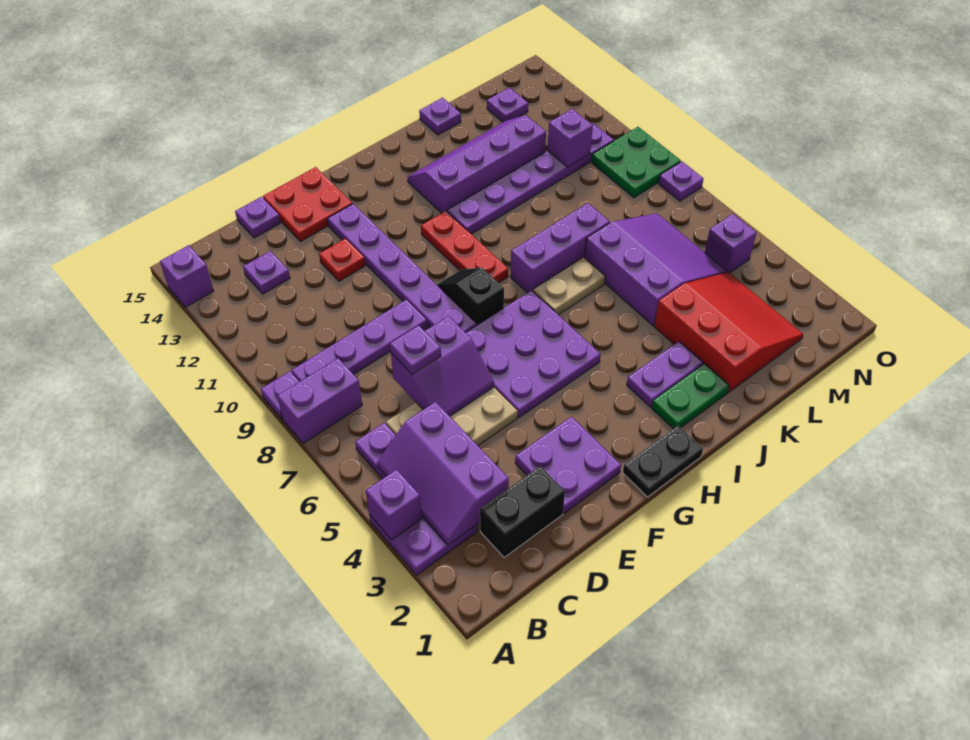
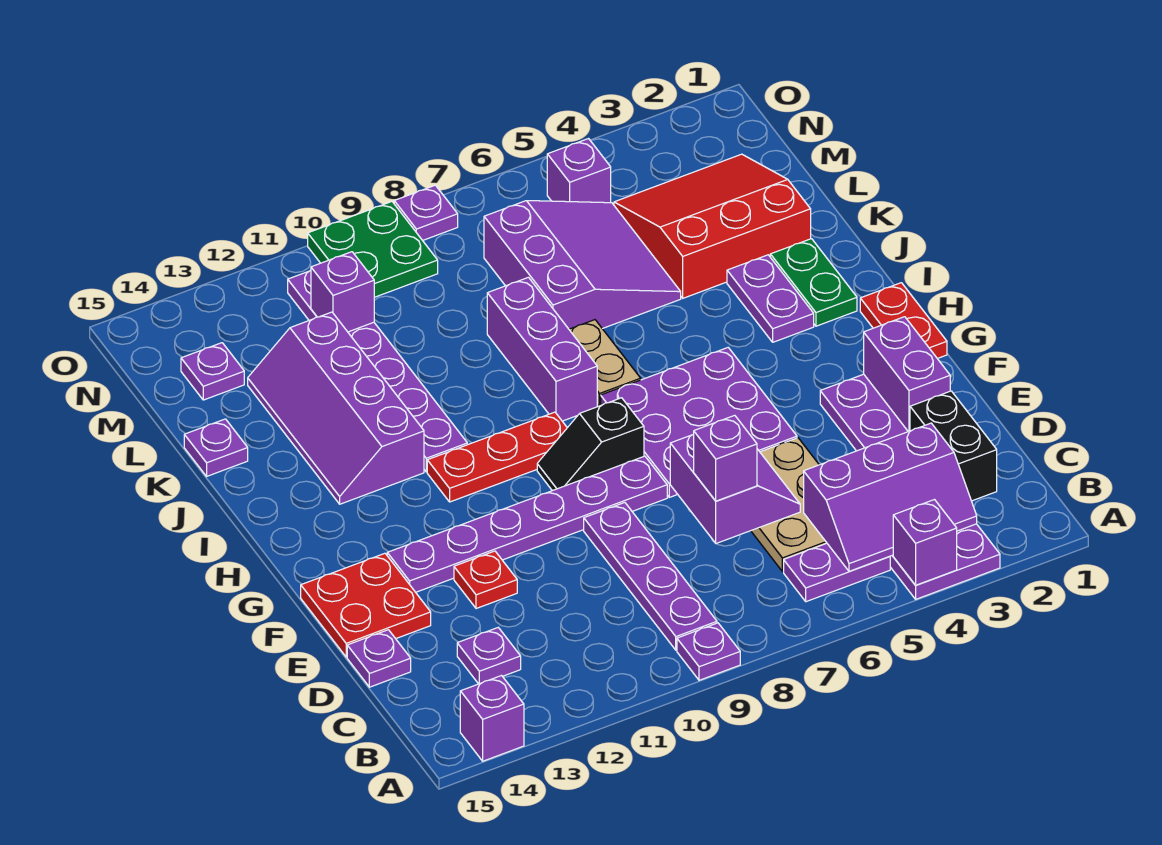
purple 1x2 brick [277,358,362,443] -> purple 1x2 brick moved to [864,317,950,432]
purple 1x1 plate [390,325,441,374] -> purple 1x1 brick [694,415,757,501]
black 1x2 plate [623,426,703,497] -> red 1x2 plate [860,283,947,359]
purple 3x3 slope [585,213,727,325] -> purple 3x3 slope turned to [484,201,681,329]

